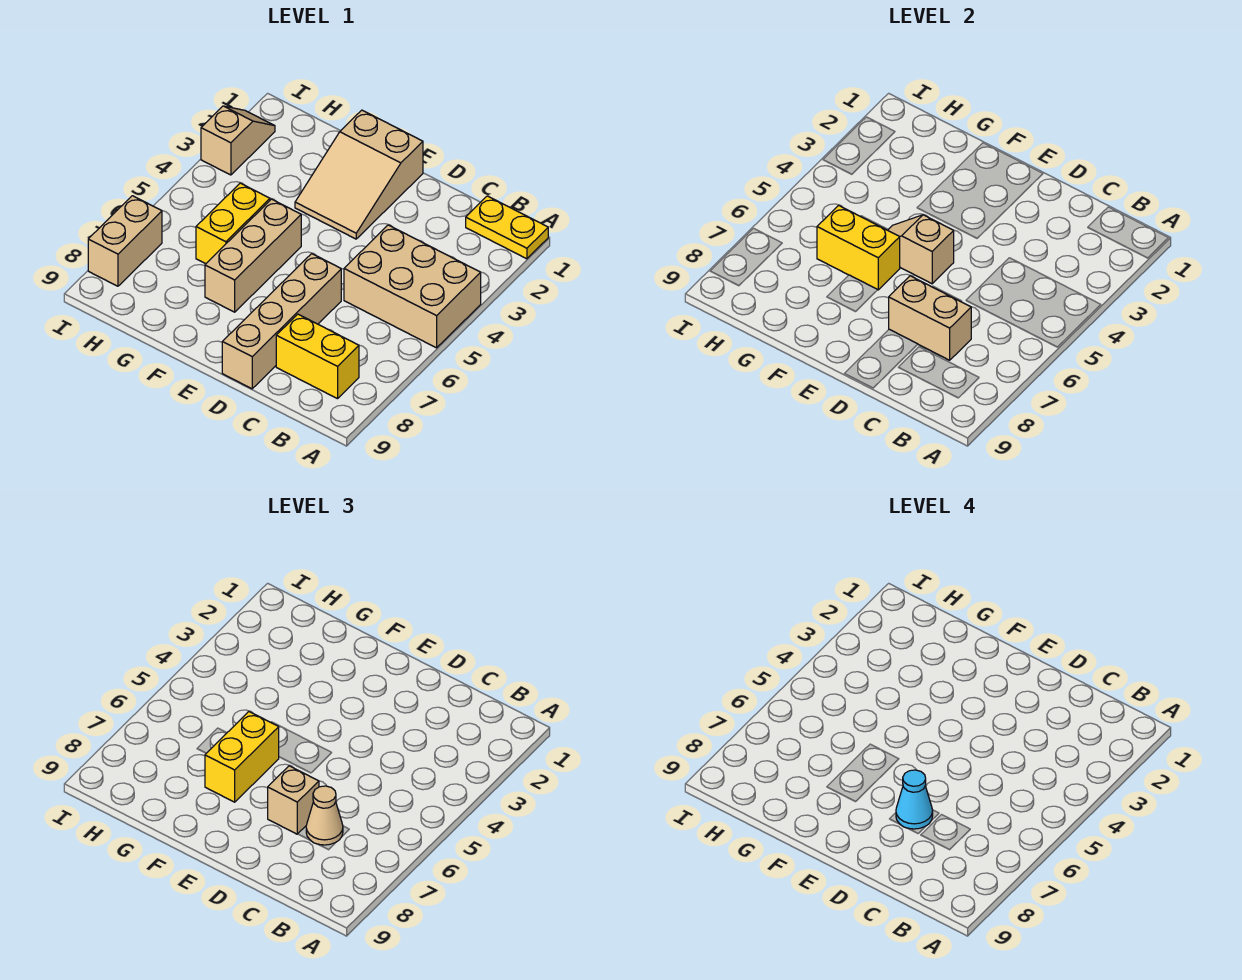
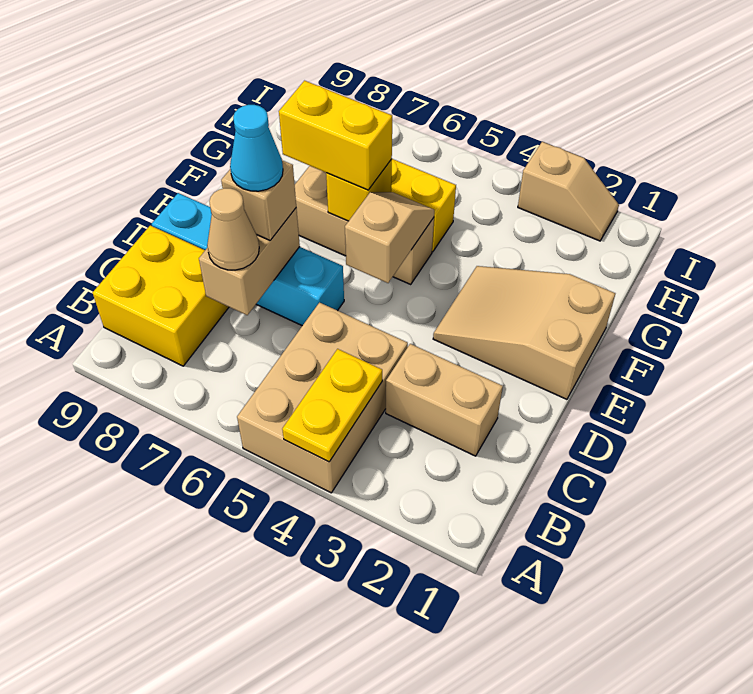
yellow 1x2 plate [466,196,548,259] -> yellow 1x2 plate moved to [282,349,382,462]
yellow 1x2 brick [276,314,359,399] -> yellow 2x2 brick [93,226,229,366]
tan 1x4 brick [222,254,341,389] -> cyan 1x4 brick [152,193,344,326]
yellow 1x2 brick [817,205,900,290] -> yellow 1x1 brick [326,160,392,221]
tan 1x2 brick [88,196,162,286] -> tan 1x2 brick moved to [386,344,503,456]

